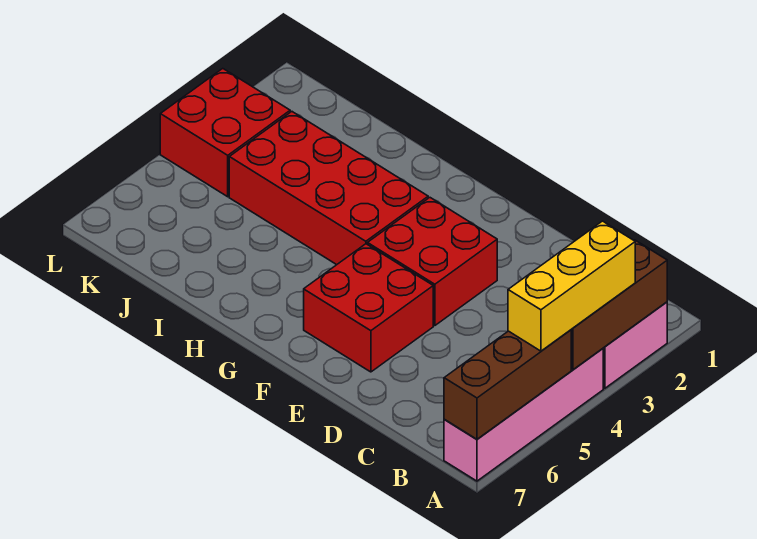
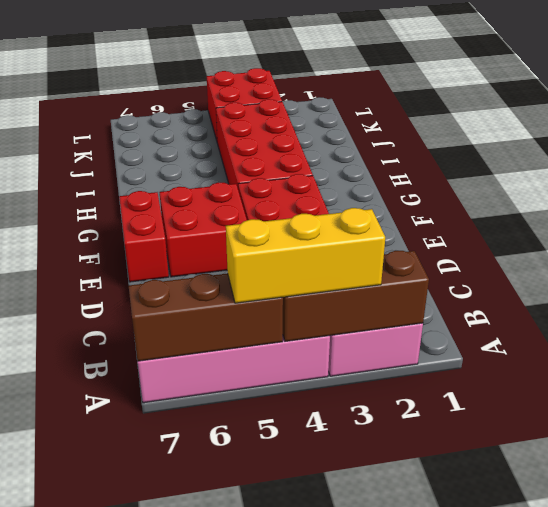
none -> red 1x2 brick [119,191,169,282]

